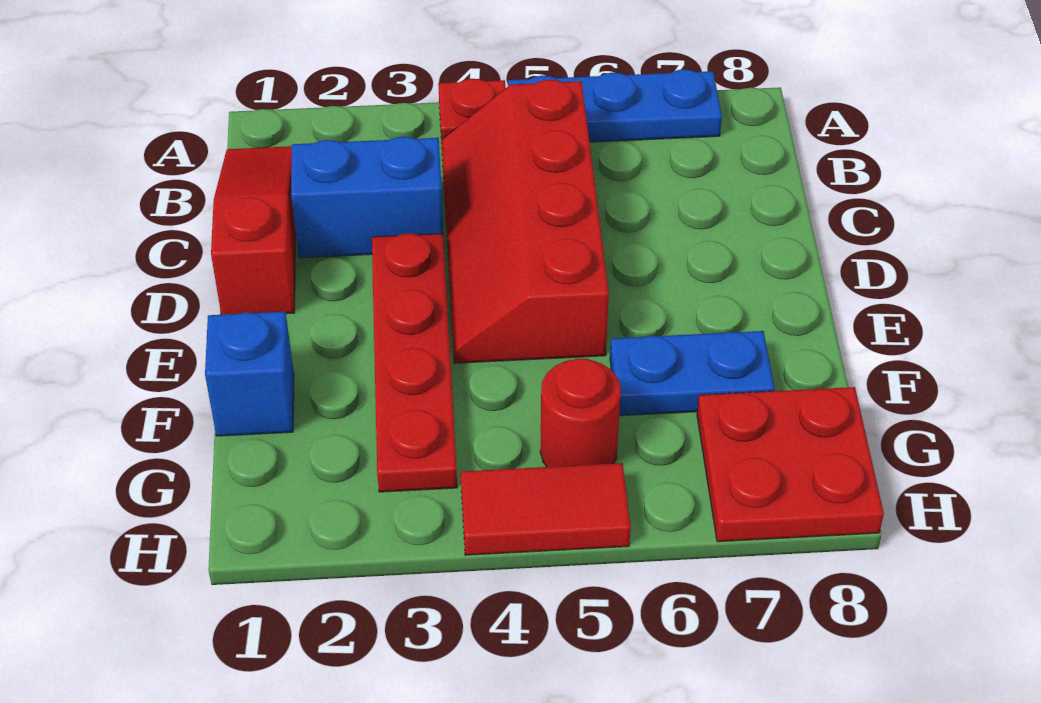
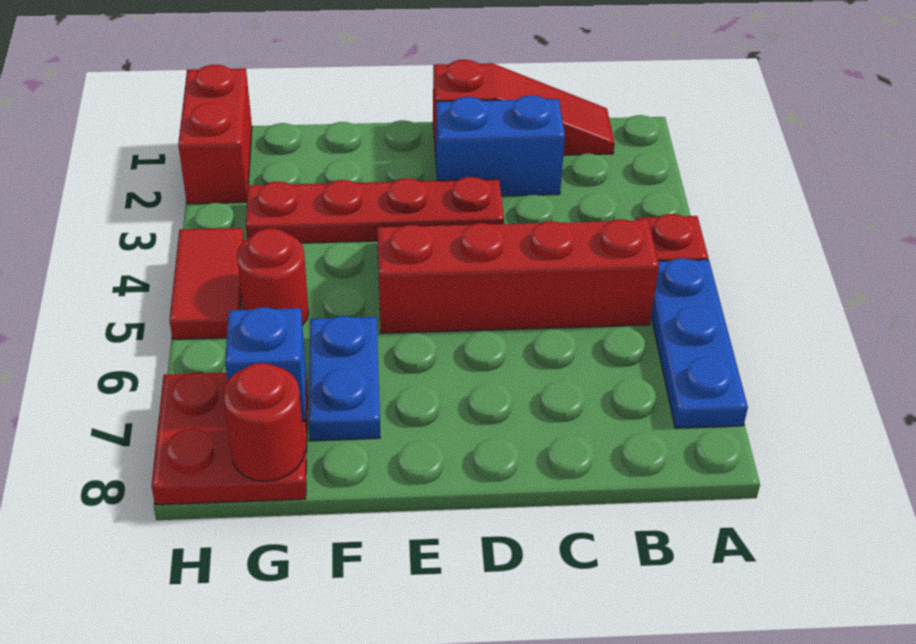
blue 1x2 brick [291,137,443,258] -> blue 1x2 brick turned to [436,95,565,196]
blue 1x1 brick [205,312,294,436] -> blue 1x1 brick moved to [225,307,306,422]
none -> red 1x1 round brick [223,363,305,481]
none -> red 1x2 brick [178,65,252,204]

